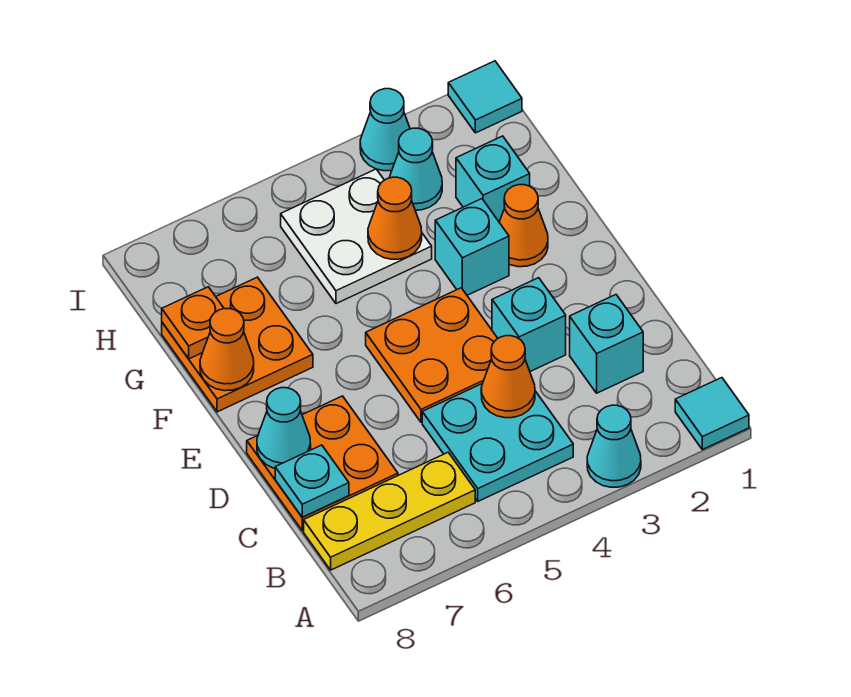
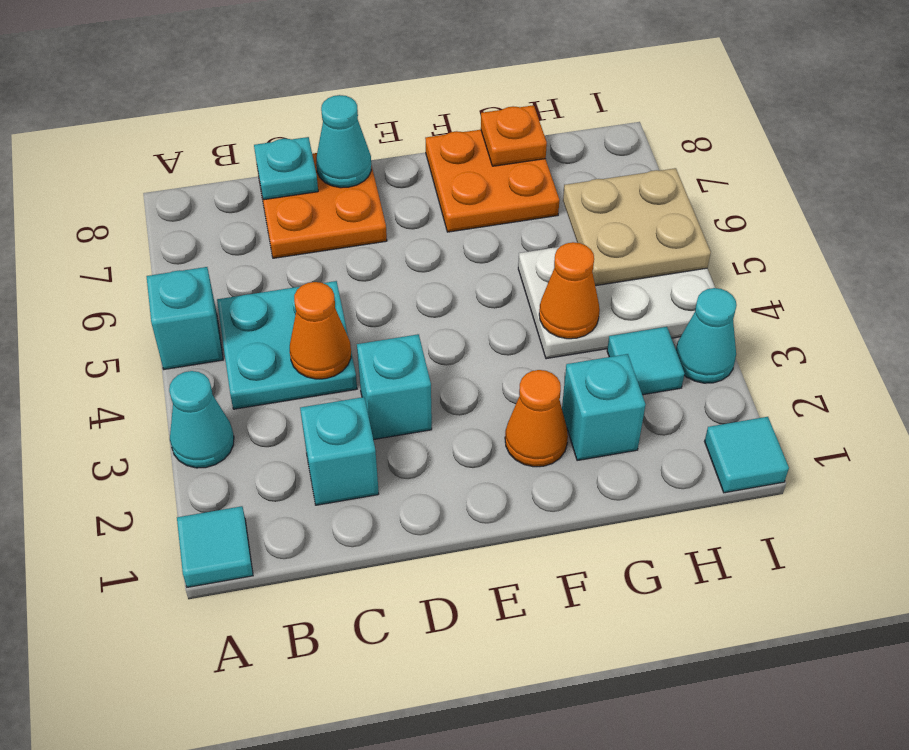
yellow 1x3 plate [304,452,475,570] -> none
orange 2x2 plate [366,288,498,422] -> none
cyan 1x1 brick [435,199,509,295] -> cyan 1x1 brick moved to [146,267,223,369]
orange 1x1 cone [200,309,254,391] -> none
white 2x2 plate [281,169,432,304] -> white 2x3 plate [518,247,715,359]
cyan 1x1 cone [389,128,442,210] -> cyan 1x1 tile [607,327,684,395]
none -> tan 2x2 plate [563,168,711,286]

